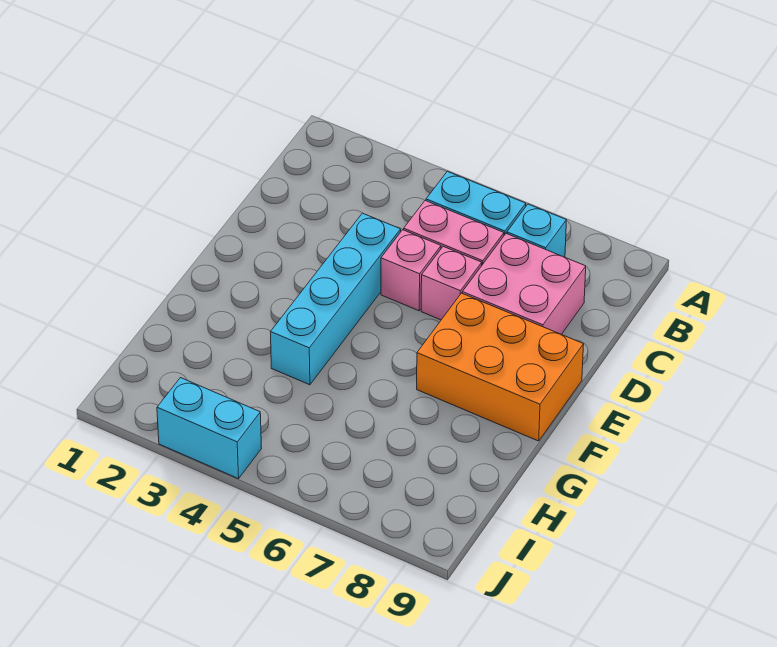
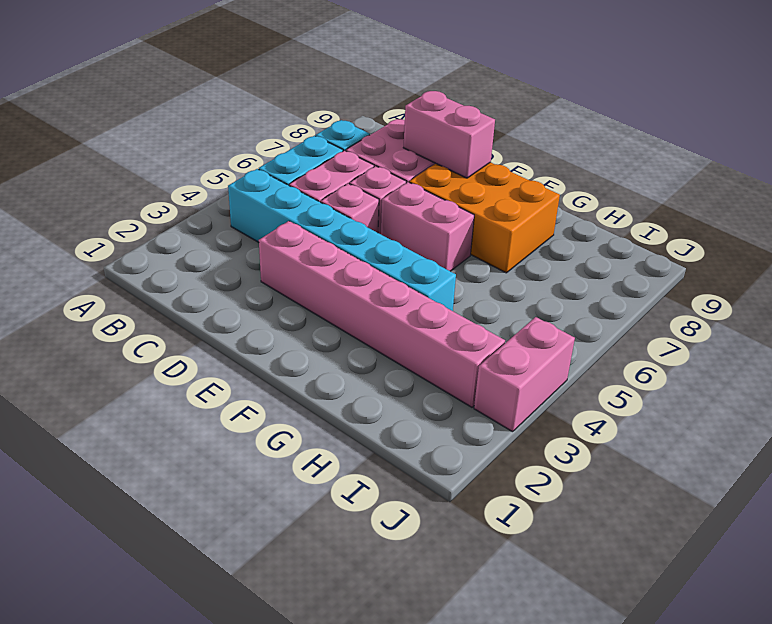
none -> pink 1x6 brick [259,221,505,407]
cyan 1x4 brick [271,213,401,385] -> cyan 1x6 brick [228,169,456,311]
none -> pink 1x2 brick [403,91,495,178]
none -> pink 1x2 brick [381,182,474,271]
orange 2x3 brick [417,293,584,441] -> orange 2x3 brick turned to [409,162,560,273]
cyan 1x2 brick [157,378,262,479] -> pink 1x2 brick [474,317,575,432]

